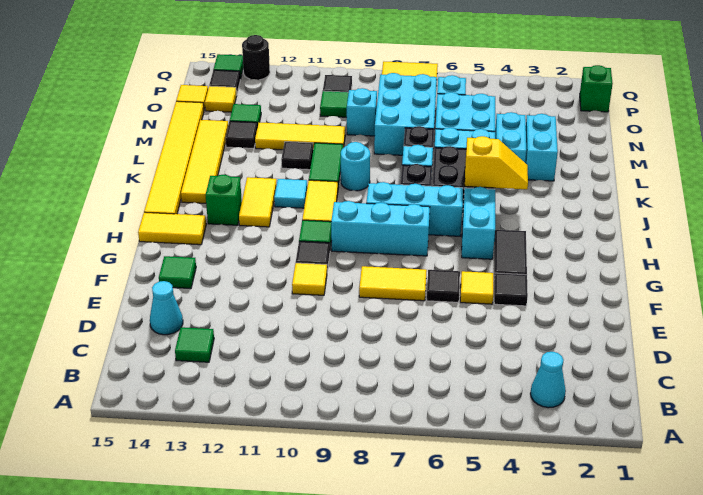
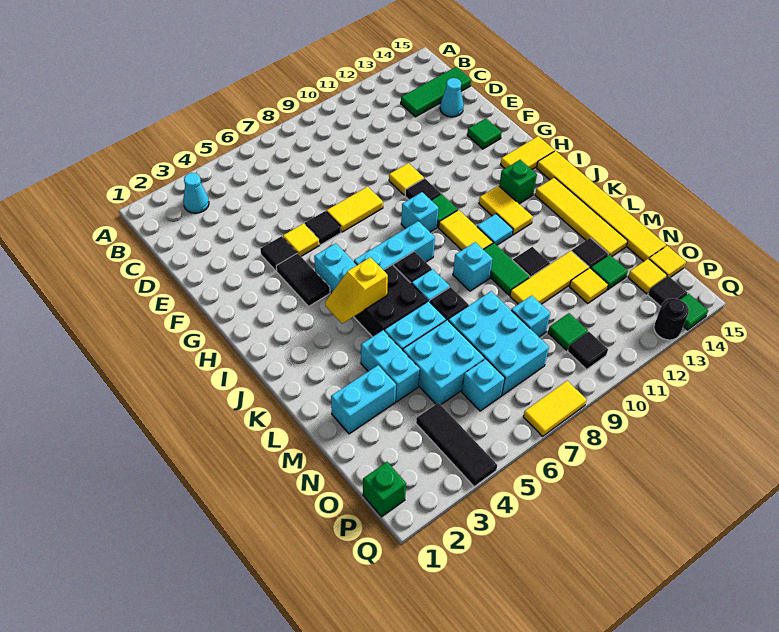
green 1x1 tile [175,327,214,362] -> green 1x3 tile [401,67,471,117]
cyan 1x3 brick [331,201,430,256] -> cyan 1x1 brick [401,192,439,232]
cyan 1x1 round brick [341,142,370,191] -> cyan 1x1 brick [453,242,493,291]
cyan 1x2 brick [525,114,558,181] -> cyan 1x2 brick turned to [331,365,396,434]
none -> yellow 1x1 tile [569,268,608,304]
none -> black 1x3 tile [416,403,497,487]

